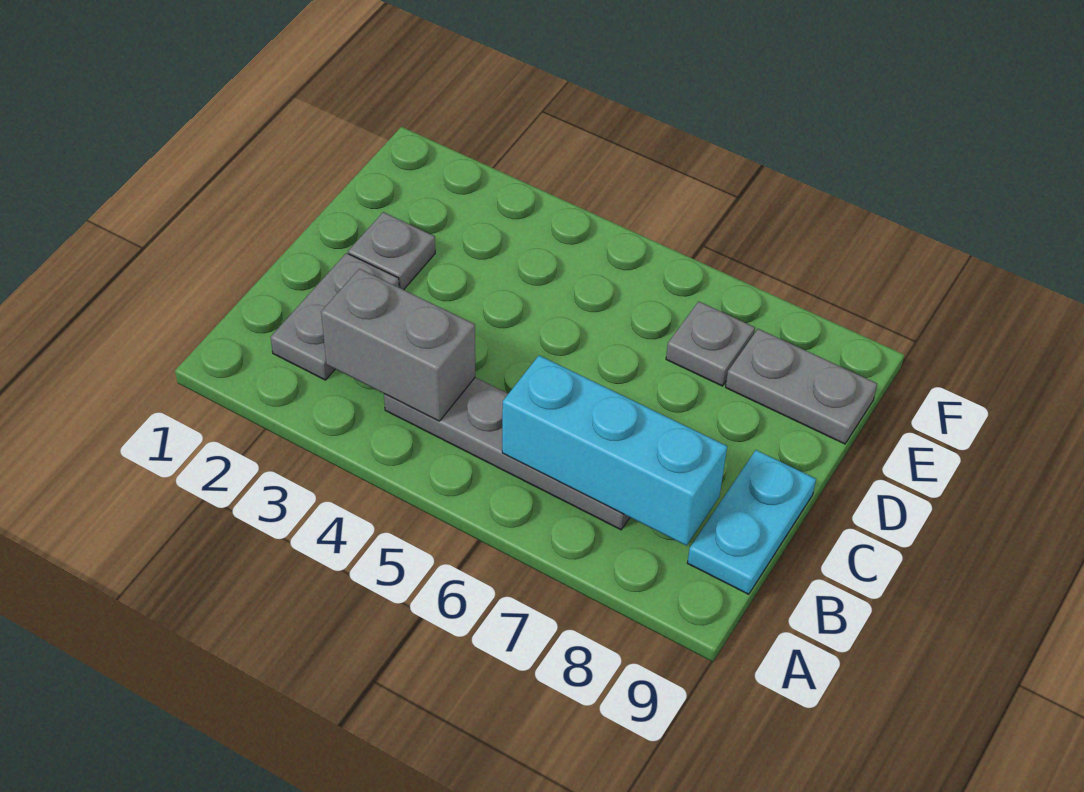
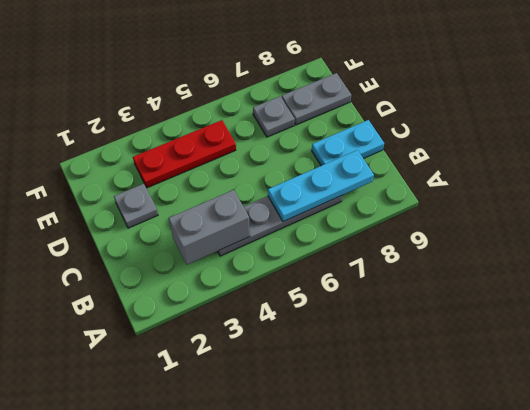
grey 1x2 plate [271,253,399,380] -> none
cyan 1x3 brick [502,355,727,546] -> cyan 1x3 plate [268,150,374,222]
cyan 1x2 plate [688,450,816,594] -> cyan 1x2 plate turned to [312,120,384,166]
none -> red 1x3 plate [133,120,236,188]

